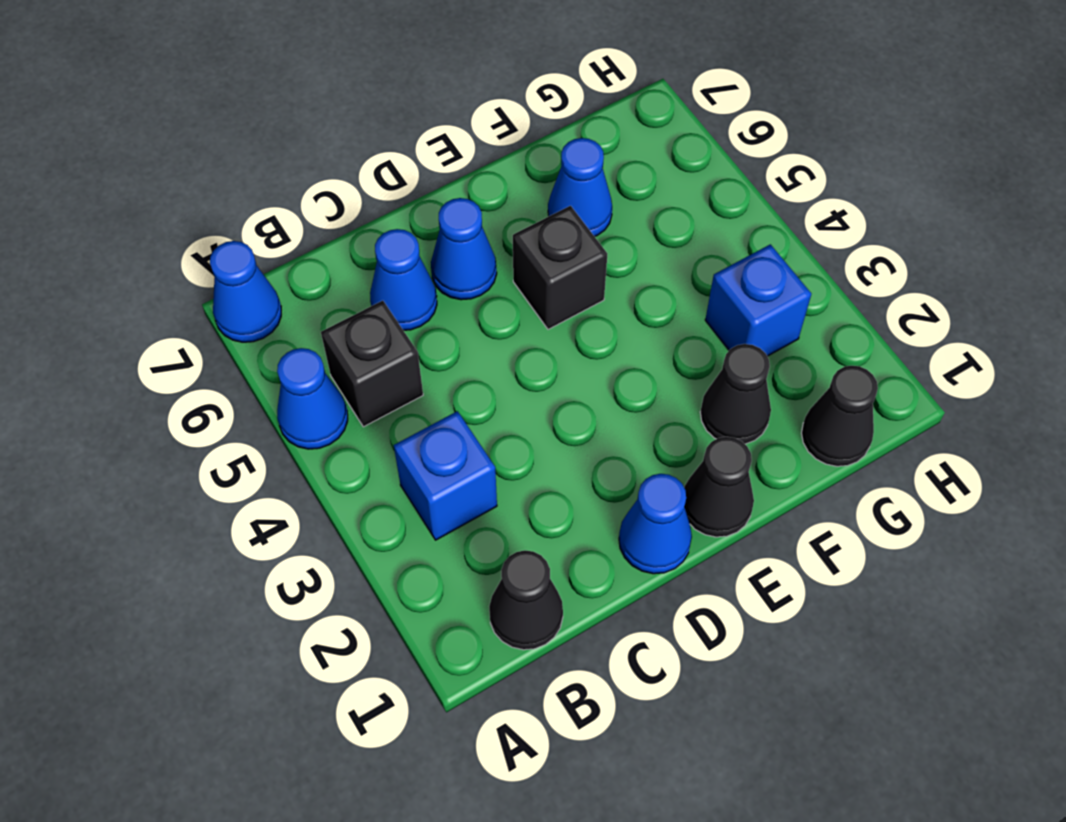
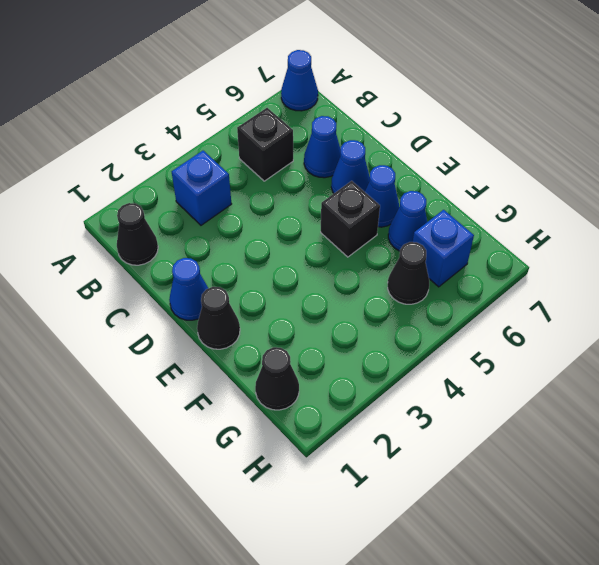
blue 1x1 cone [277,348,348,449] -> blue 1x1 cone moved to [365,165,399,227]
black 1x1 cone [700,344,771,444] -> black 1x1 cone moved to [388,242,429,304]
blue 1x1 brick [705,244,811,356] -> blue 1x1 brick moved to [413,210,474,287]

